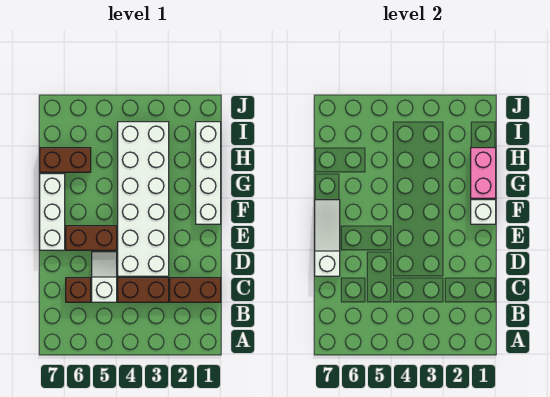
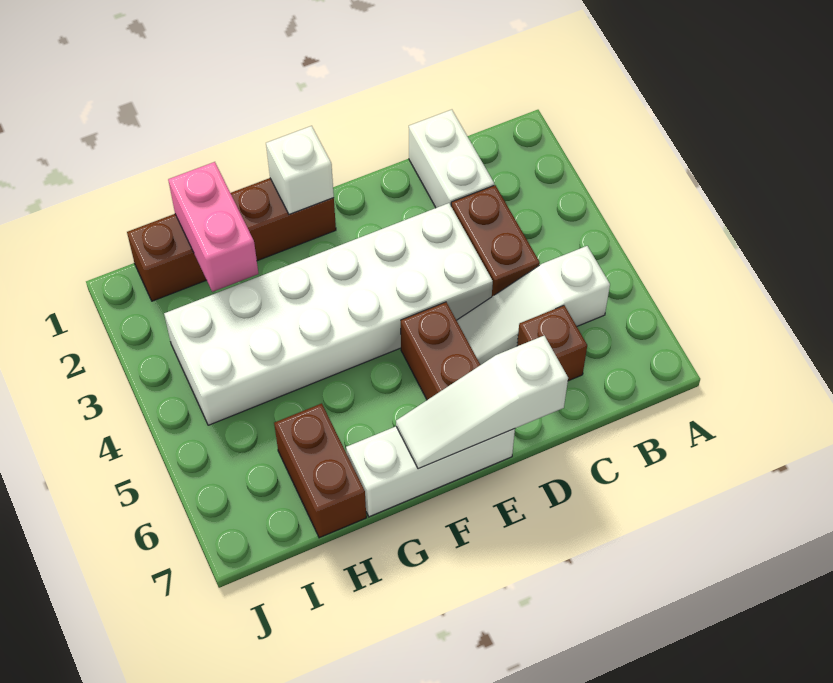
brown 1x2 brick [170,278,221,302] -> white 1x2 brick [409,110,494,208]
white 1x2 slope [92,252,117,302] -> white 1x3 slope [456,246,610,365]
white 1x4 brick [196,122,221,224] -> brown 1x4 brick [127,178,336,301]
pink 1x2 brick [471,148,496,198] -> pink 1x2 brick turned to [168,162,259,292]

